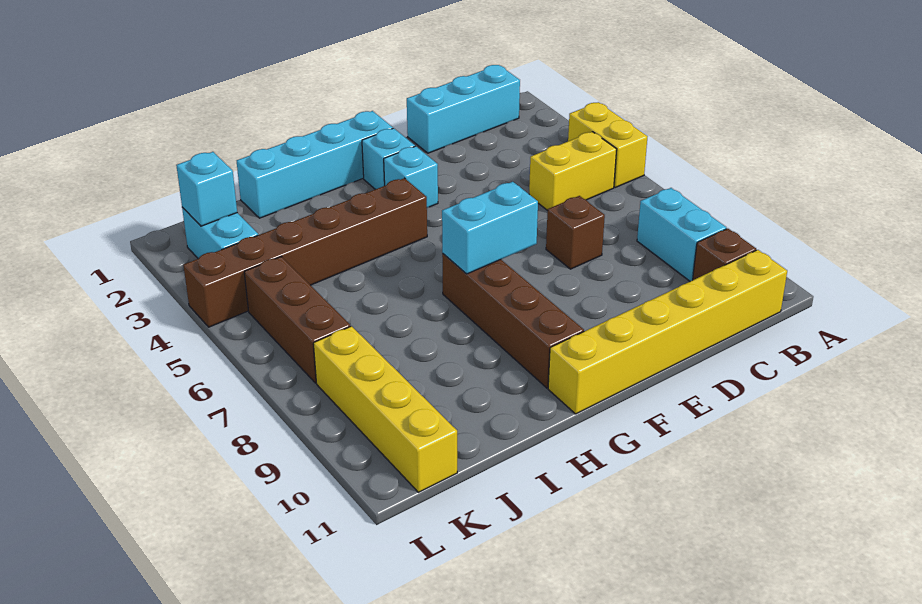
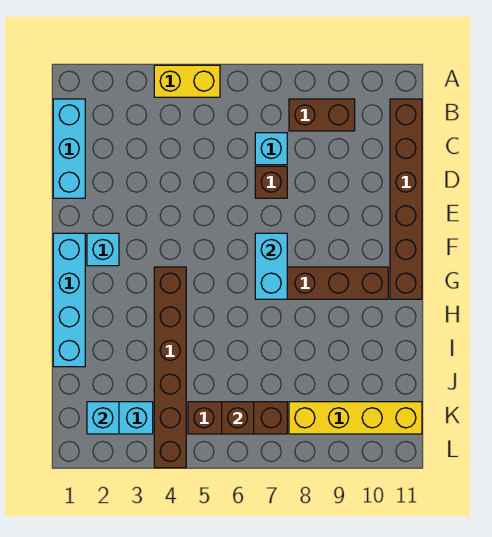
yellow 1x2 brick [529,132,617,211] -> none
cyan 1x2 brick [637,188,726,281] -> brown 1x2 brick [289,99,355,131]
brown 1x1 brick [693,228,756,280] -> brown 1x1 brick moved to [222,402,254,434]
yellow 1x6 brick [548,250,787,414] -> brown 1x6 brick [390,99,422,299]
cyan 1x1 brick [384,146,438,208] -> cyan 1x1 brick moved to [255,133,287,165]

